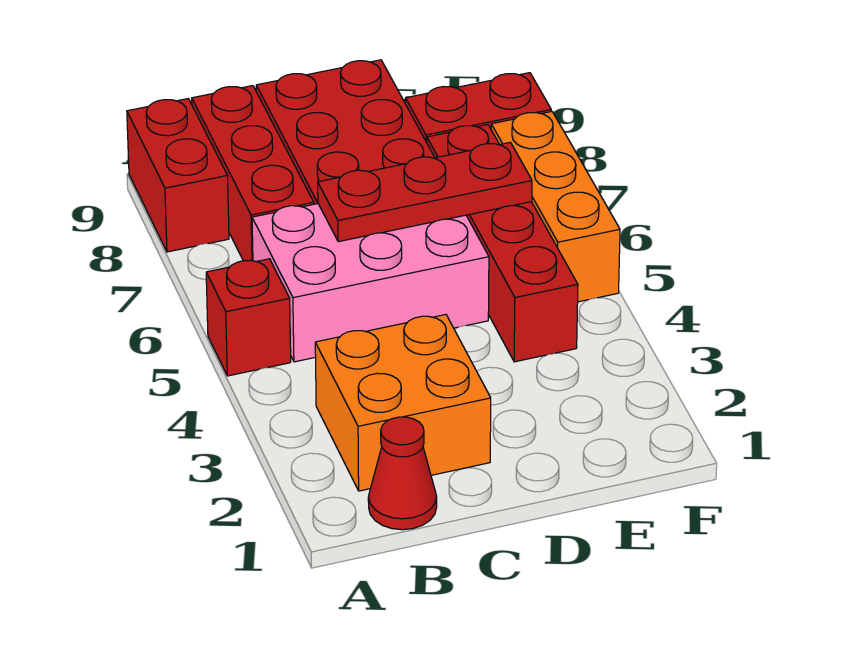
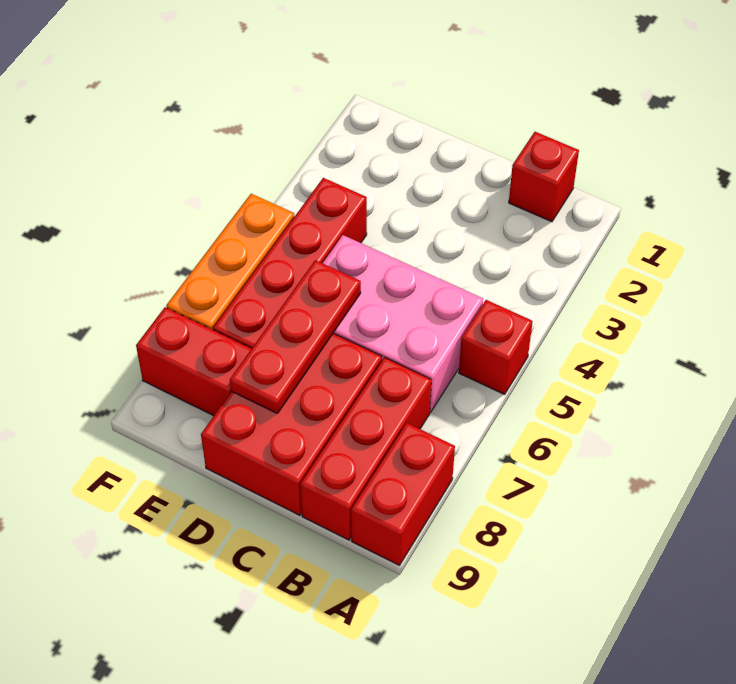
red 1x1 cone [368,417,437,530] -> red 1x1 brick [509,132,579,222]
orange 2x2 brick [315,315,491,491] -> none
red 1x3 plate [318,142,532,242] -> red 1x3 plate turned to [230,260,361,413]

